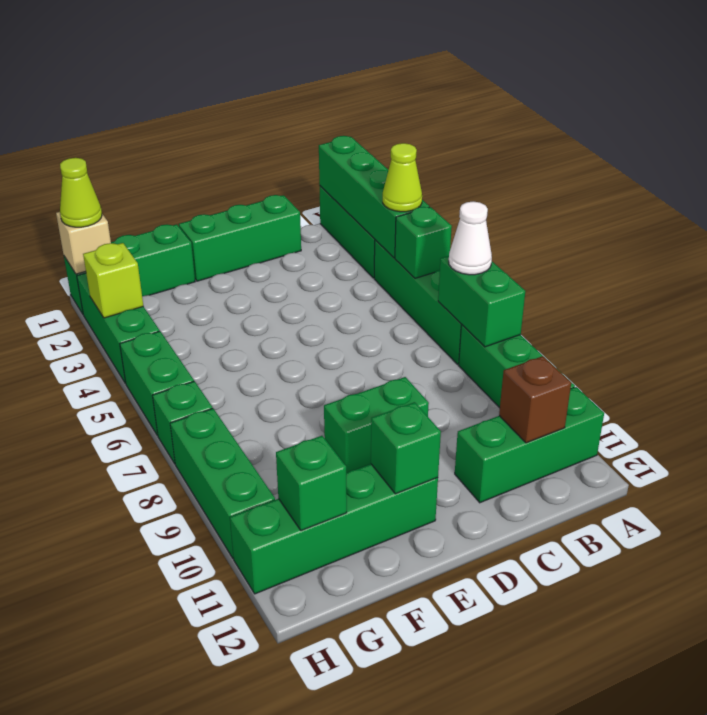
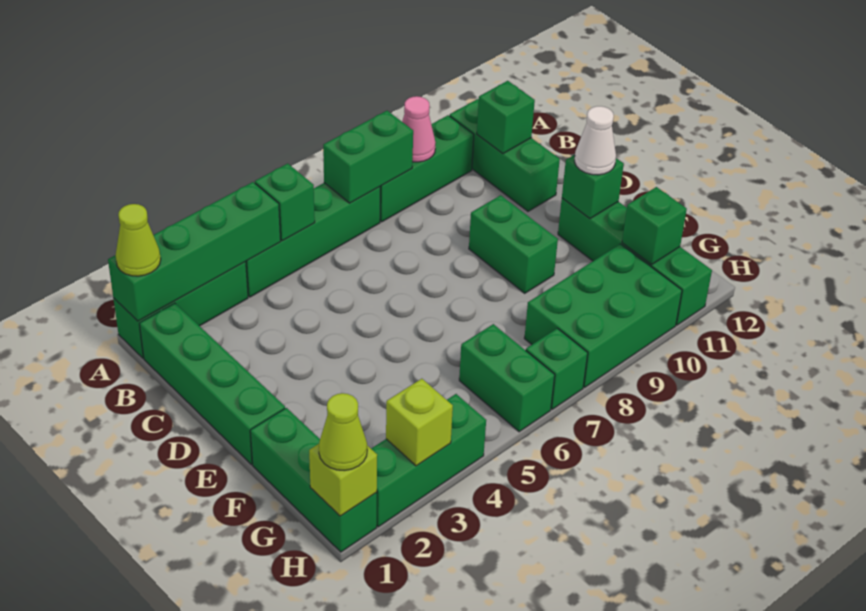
lime 1x1 cone [383,143,422,212] -> lime 1x1 cone moved to [116,204,161,276]
white 1x1 cone [449,201,492,275] -> white 1x1 cone moved to [575,106,616,175]
none -> pink 1x1 cone [402,96,436,162]
brown 1x1 brick [499,356,571,443] -> green 1x1 brick [477,81,535,154]
green 1x3 brick [179,195,301,281] -> green 1x4 brick [139,303,285,465]
tan 1x1 brick [56,212,111,274] -> lime 1x1 brick [309,444,377,516]
green 1x2 brick [120,331,194,436] -> green 1x2 brick turned to [459,324,555,432]
green 1x3 brick [170,409,275,558] -> green 2x3 brick [524,244,682,388]

